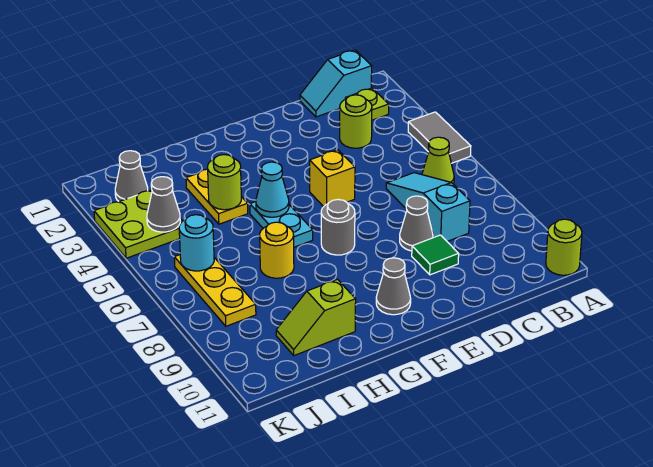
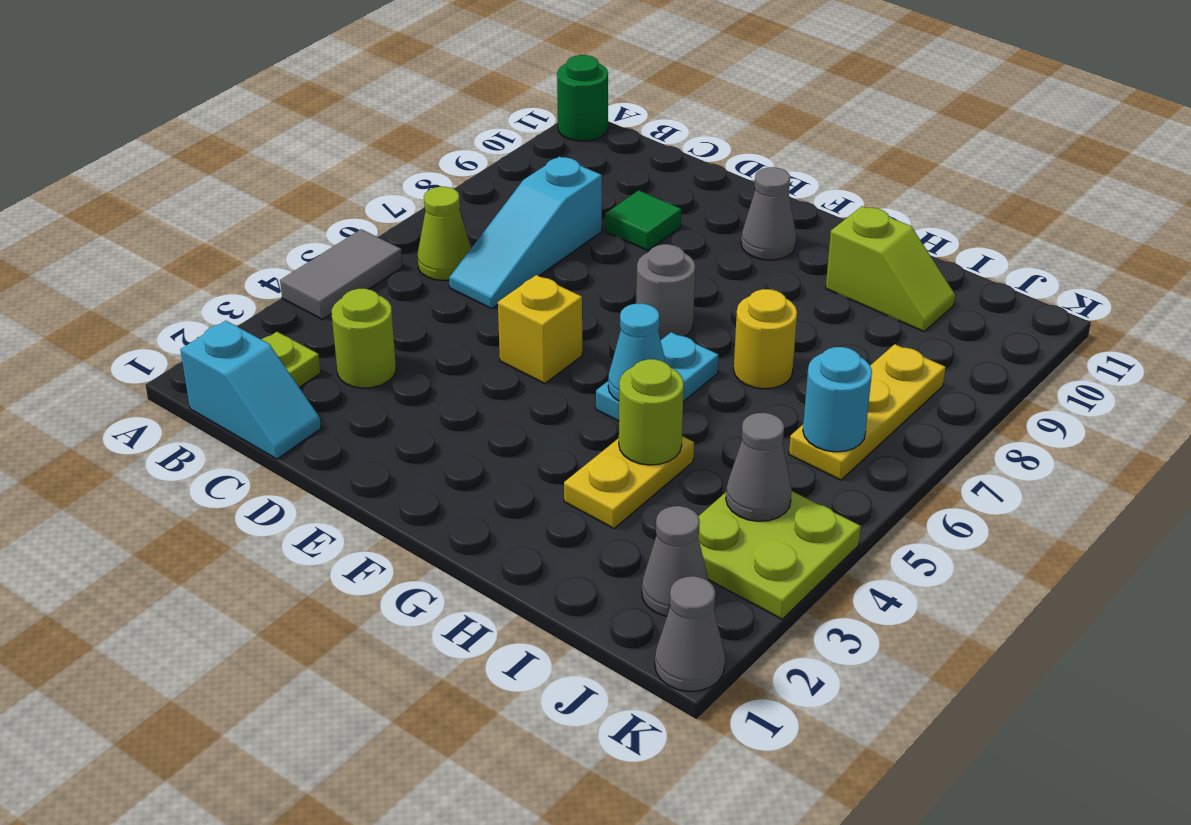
lime 1x1 round brick [546,219,582,275] -> green 1x1 round brick [557,55,608,141]
grey 1x1 cone [400,196,433,251] -> grey 1x1 cone moved to [655,576,725,692]

